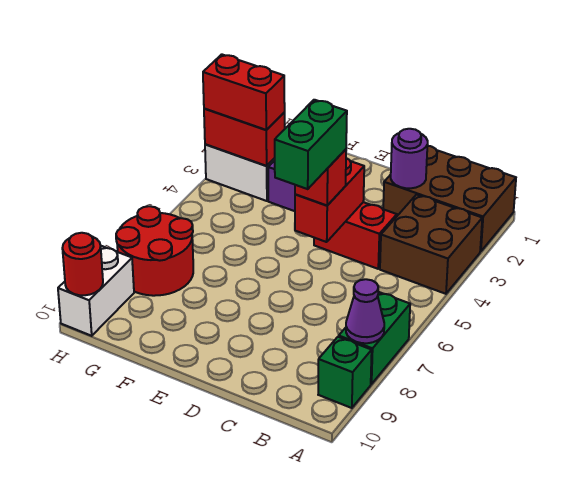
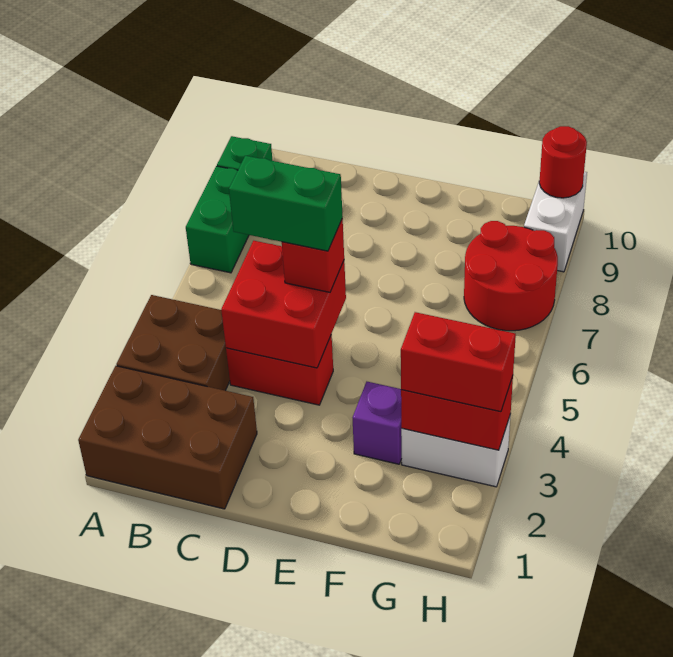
purple 1x1 cone [346,279,384,343] -> none
purple 1x1 round brick [391,129,428,188] -> none
red 1x2 brick [295,158,364,242] -> red 2x2 brick [221,241,346,368]
green 1x2 brick [275,100,347,189] -> green 1x2 brick turned to [229,156,343,251]

